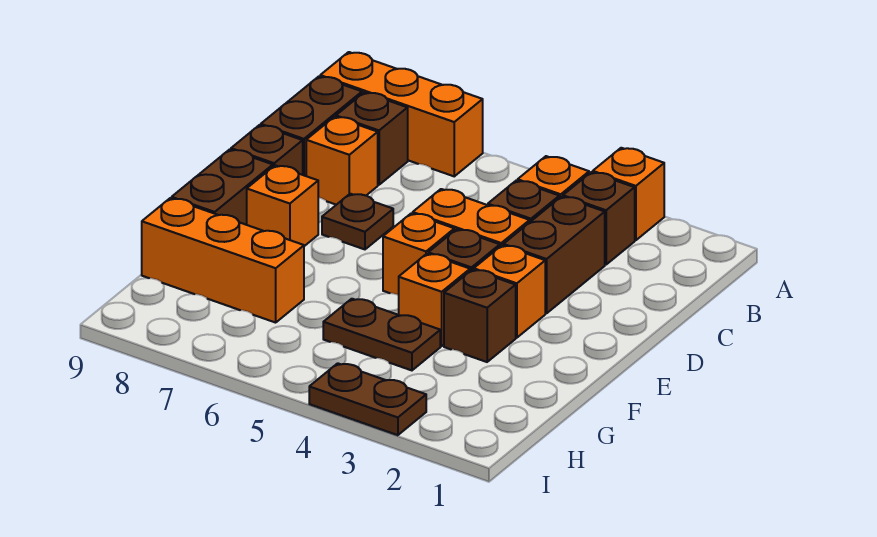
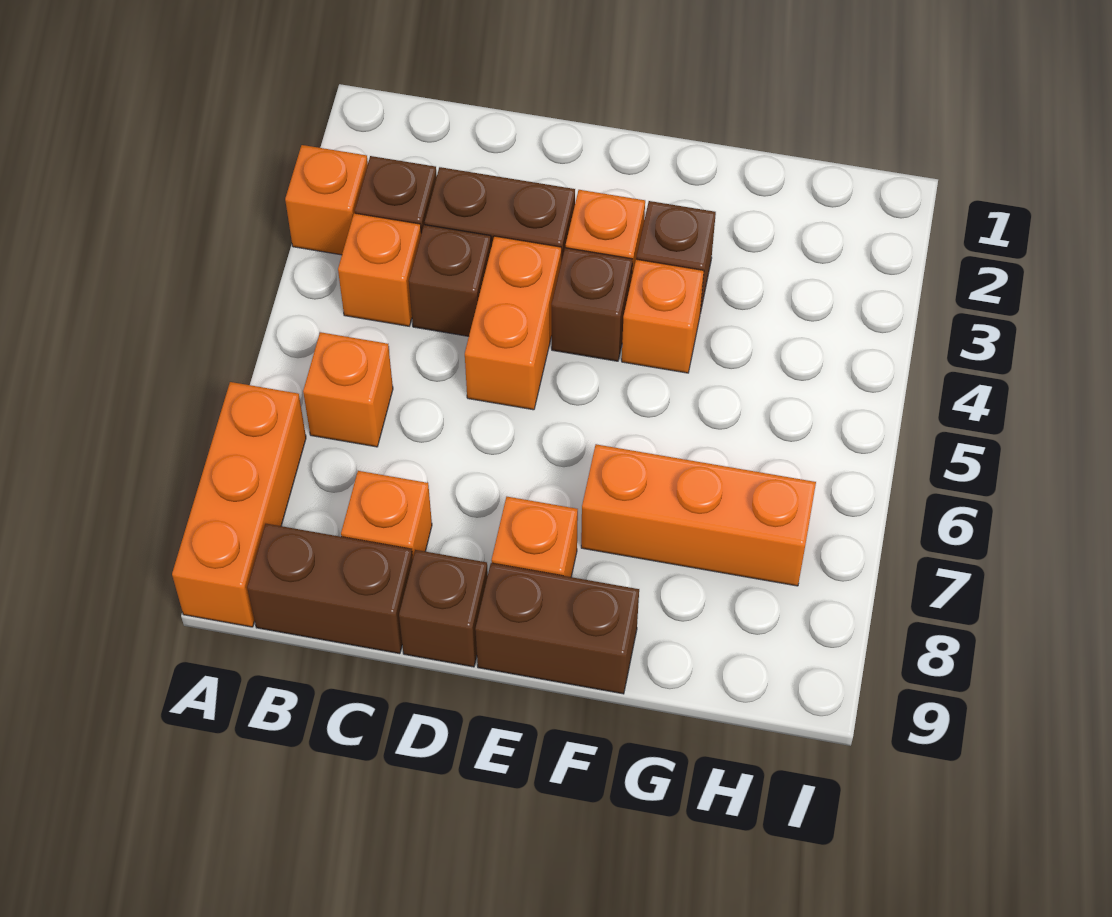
brown 1x1 brick [336,92,408,185] -> none
brown 1x1 plate [322,194,393,249] -> none
orange 1x1 brick [383,213,454,295] -> orange 1x1 brick moved to [303,332,393,447]
brown 1x2 plate [323,299,440,370] -> none
orange 1x3 brick [142,198,304,323] -> orange 1x3 brick turned to [581,444,816,586]
brown 1x2 plate [309,363,426,435] -> none

